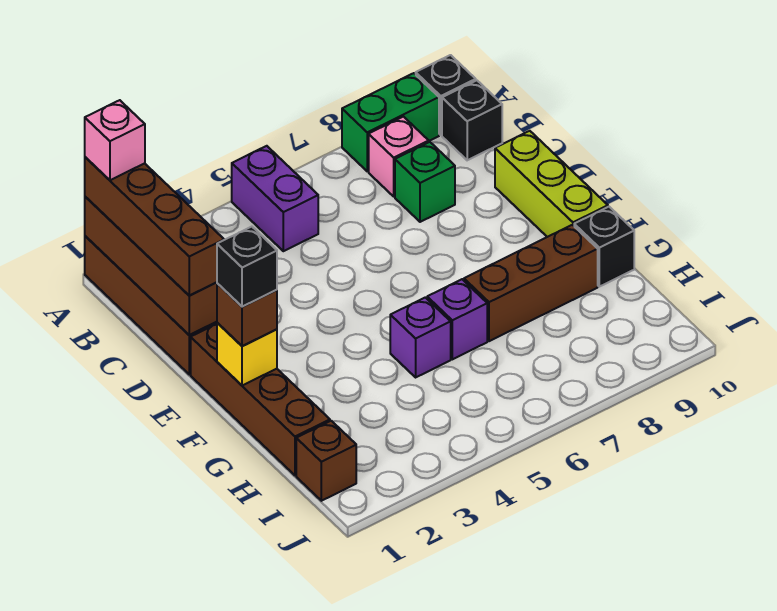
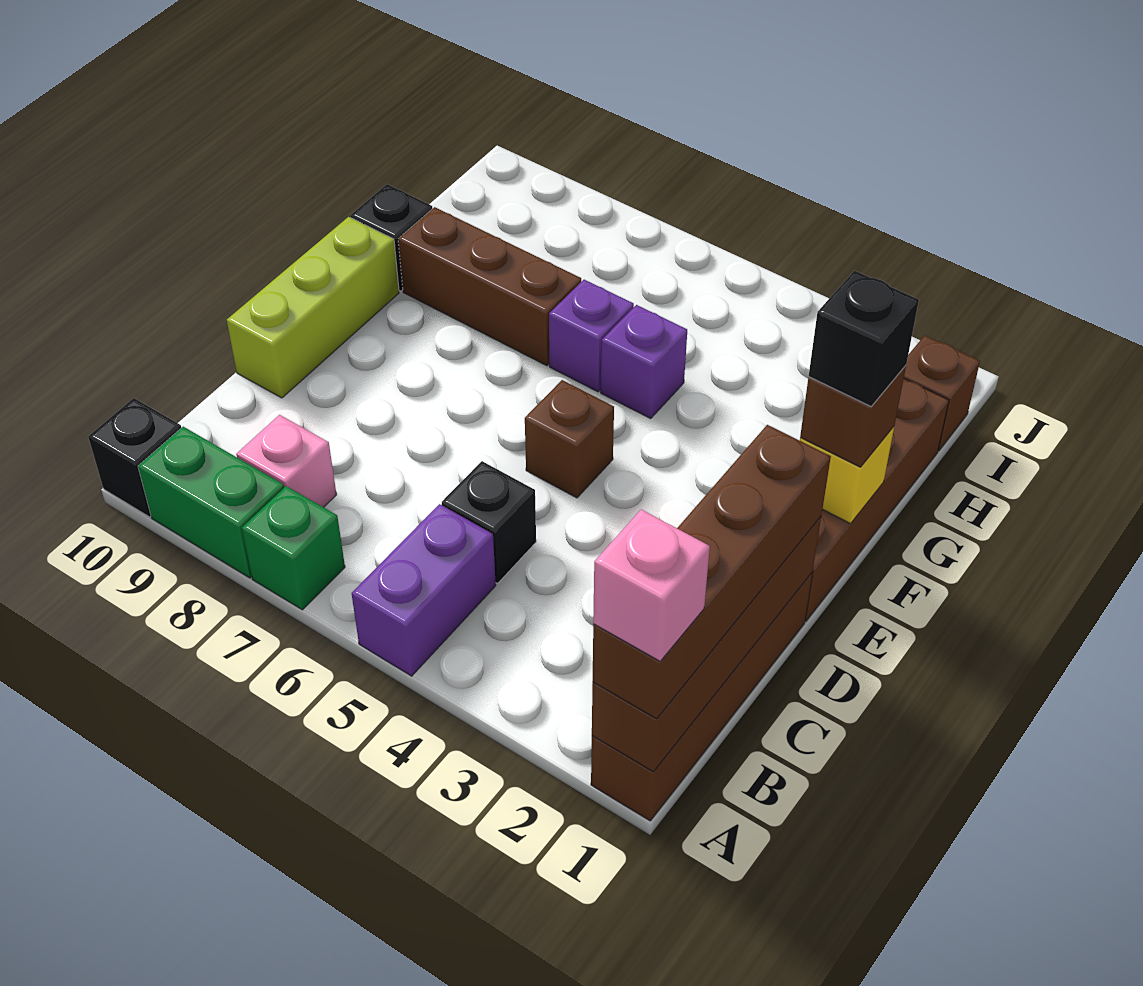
black 1x1 brick [442,80,502,160] -> black 1x1 brick moved to [442,461,536,583]
green 1x1 brick [395,142,455,222] -> green 1x1 brick moved to [242,486,345,610]
none -> brown 1x1 brick [525,380,614,498]

